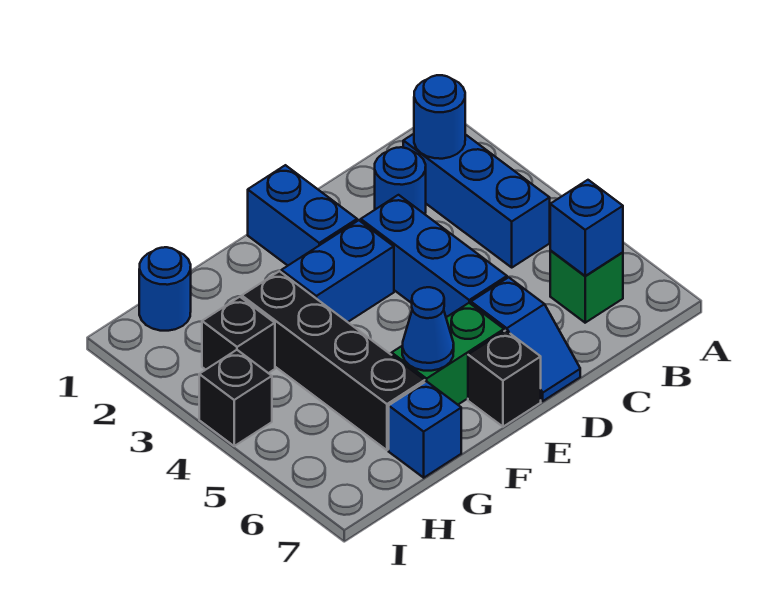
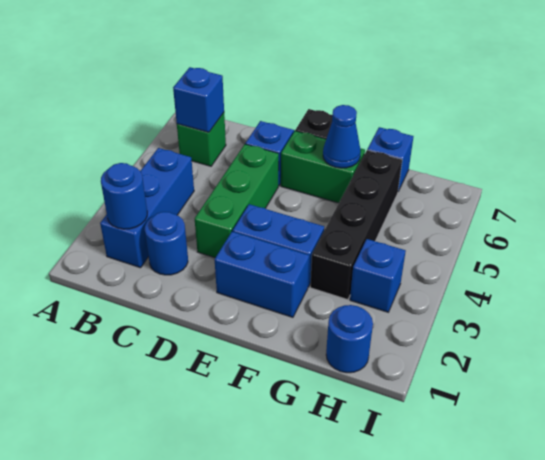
blue 1x3 brick [361,195,507,317] -> green 1x3 brick [195,144,279,258]
blue 1x2 brick [248,165,357,265] -> blue 1x2 brick turned to [215,232,309,317]
black 1x1 brick [202,297,275,373] -> blue 1x1 brick [350,239,406,312]
black 1x1 brick [199,350,272,446] -> none

